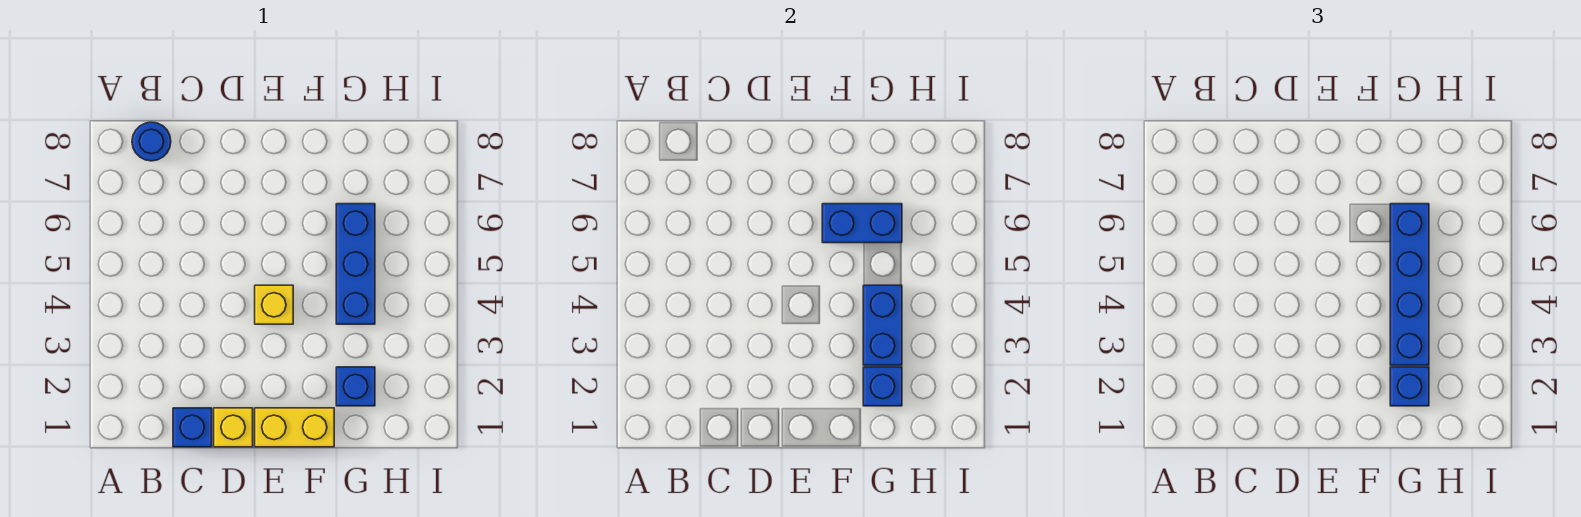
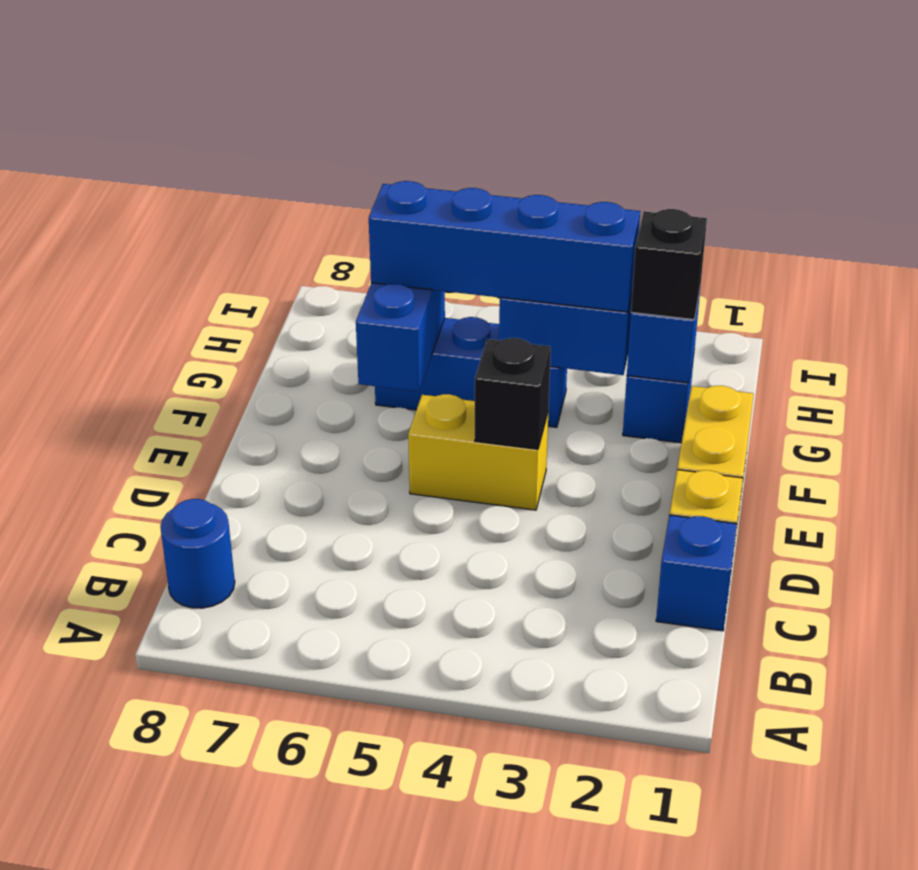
yellow 1x1 brick [255,285,293,324] -> yellow 1x2 brick [408,394,548,510]
none -> black 1x1 brick [475,338,551,449]
blue 1x1 brick [1390,367,1429,406] -> black 1x1 brick [631,209,707,320]

